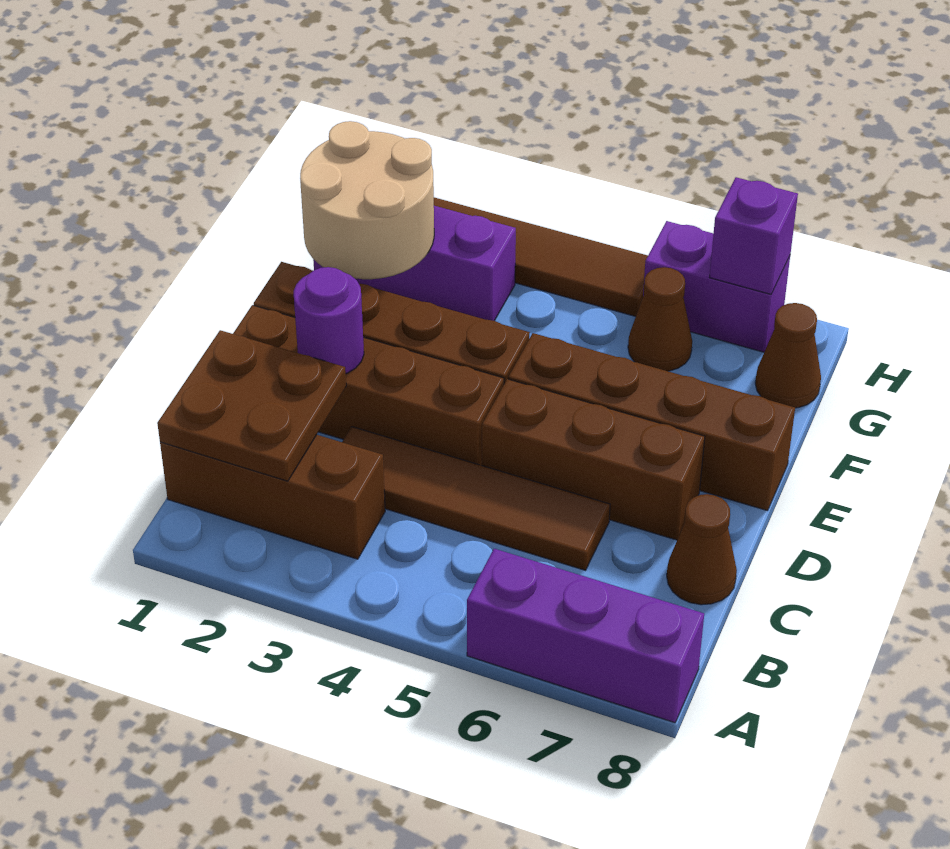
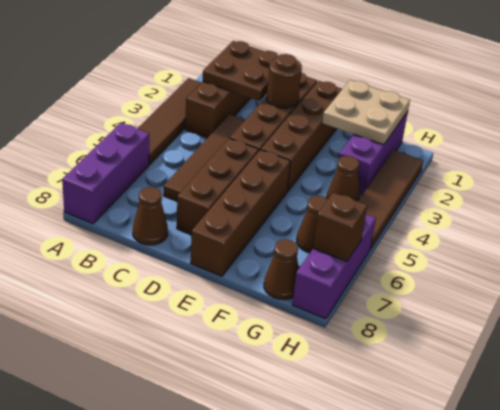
none -> brown 1x4 tile [137,78,201,165]
purple 1x1 round brick [294,267,364,373] -> brown 1x1 round brick [267,54,302,108]
tan 2x2 round brick [300,121,434,279] -> tan 2x2 plate [322,80,410,145]
none -> brown 1x1 cone [326,156,360,201]
purple 1x2 brick [643,221,790,352] -> purple 1x3 brick [292,214,376,319]
purple 1x1 brick [710,177,798,294] -> brown 1x1 brick [313,193,367,261]

